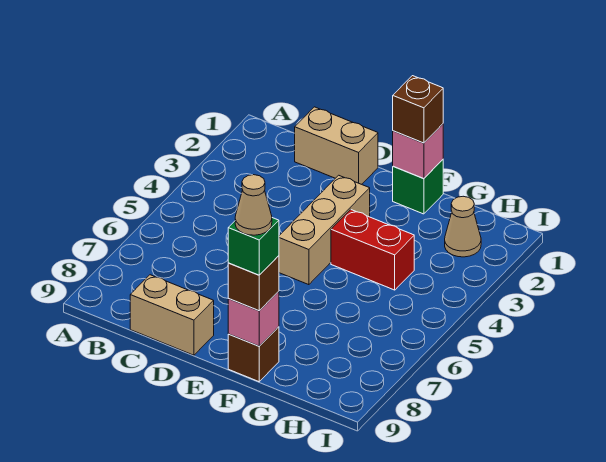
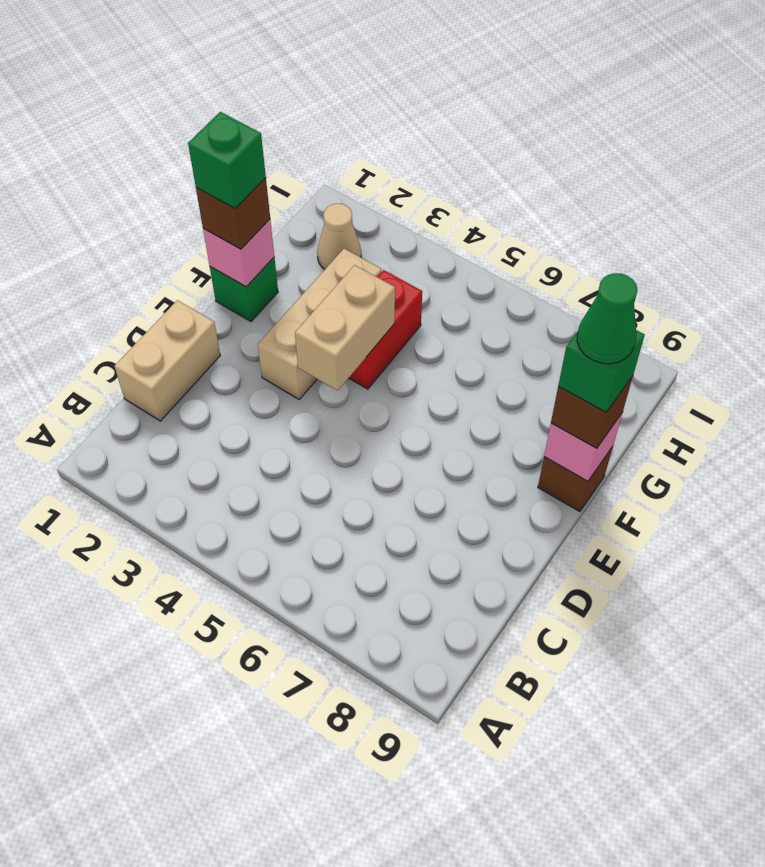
tan 1x2 brick [130,275,214,355] -> tan 1x2 brick moved to [295,265,395,391]
tan 1x3 brick [279,175,370,285] -> tan 1x3 brick turned to [258,249,382,399]
none -> green 1x1 brick [188,112,266,208]
tan 1x1 cone [235,175,272,235] -> green 1x1 cone [577,273,638,364]

